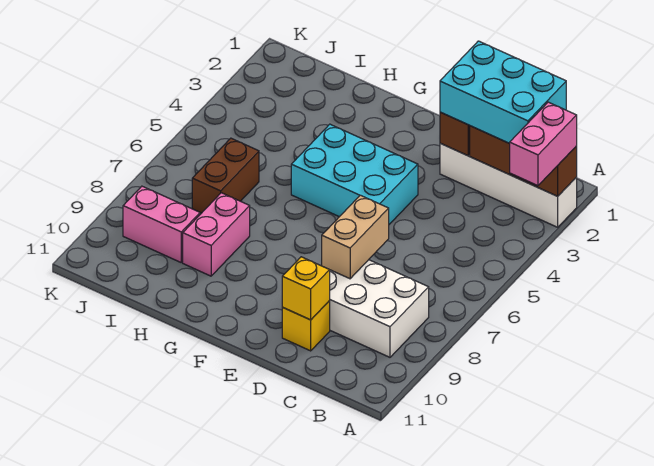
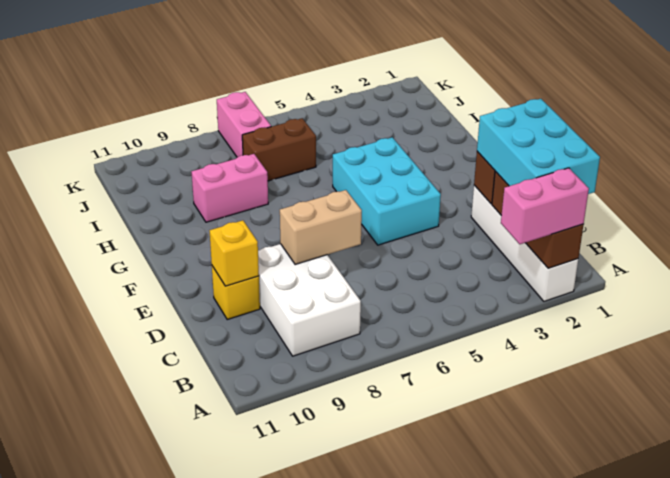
pink 1x2 brick [123,186,200,262] -> pink 1x2 brick moved to [217,92,271,157]

